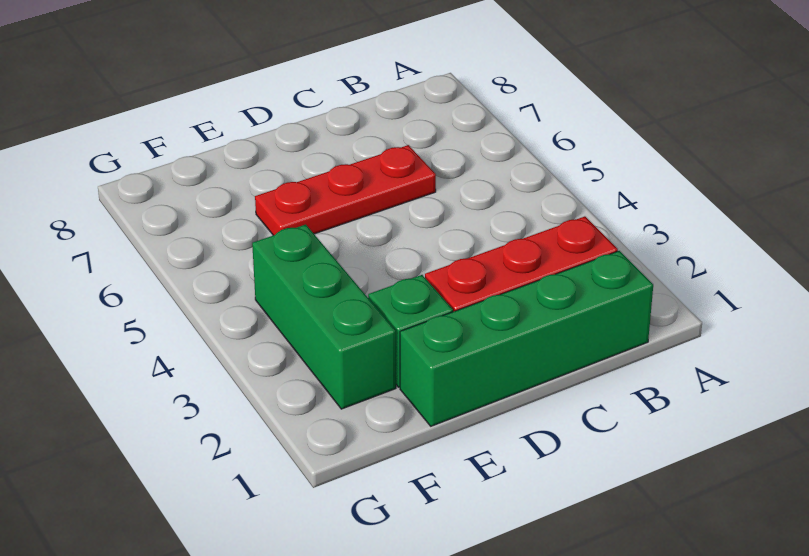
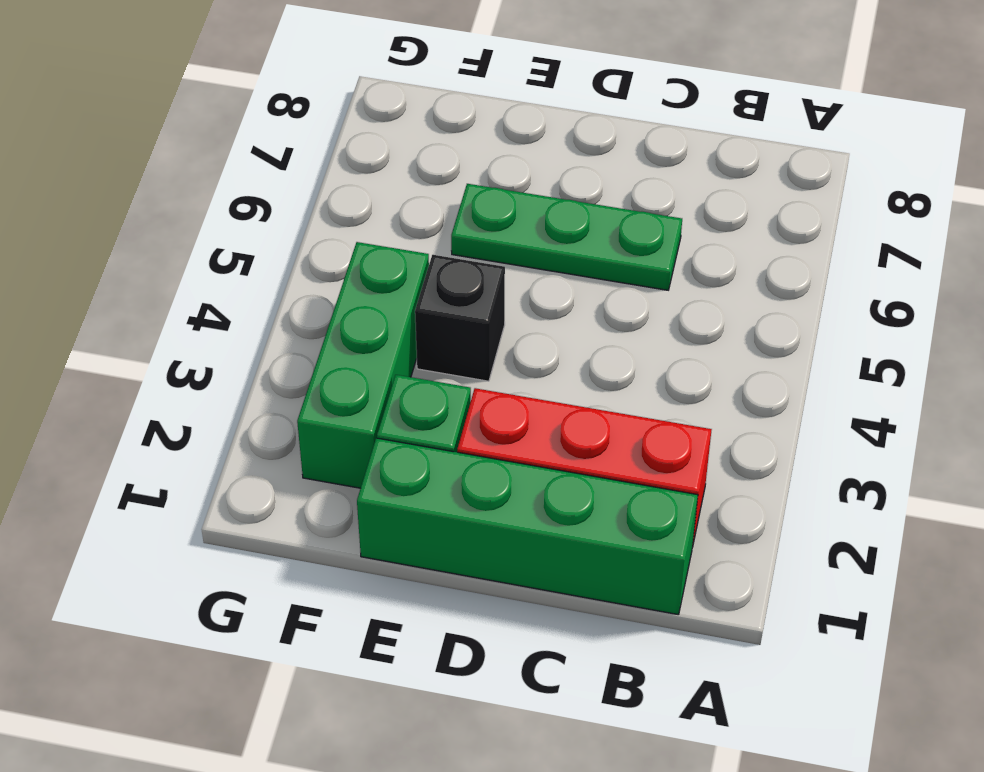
red 1x3 plate [255,145,436,235] -> green 1x3 plate [451,184,682,290]
none -> black 1x1 brick [415,255,505,381]

